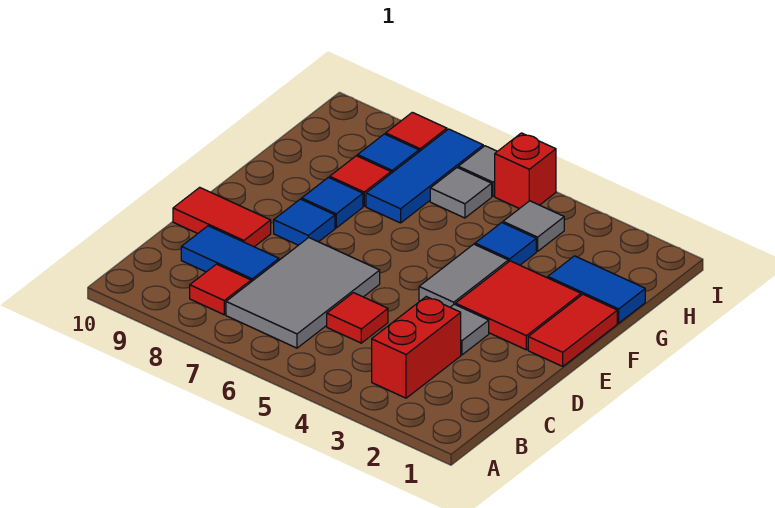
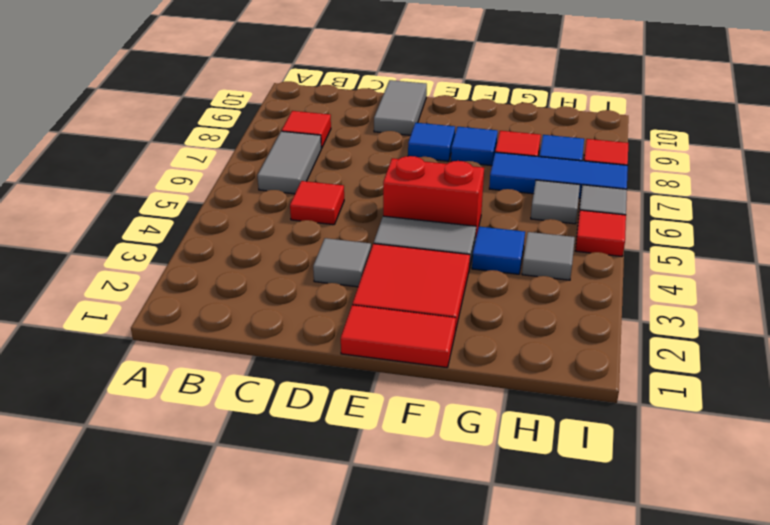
red 1x2 brick [372,297,461,398] -> red 1x2 brick moved to [383,156,484,237]
grey 2x3 tile [226,238,380,348] -> grey 1x2 tile [257,131,322,194]
blue 1x2 tile [181,226,279,282] -> none
red 1x2 tile [173,187,271,247] -> grey 1x2 tile [374,80,427,135]
blue 1x2 tile [548,256,645,323] -> none
red 1x1 brick [495,133,556,209] -> red 1x1 tile [575,210,626,256]

